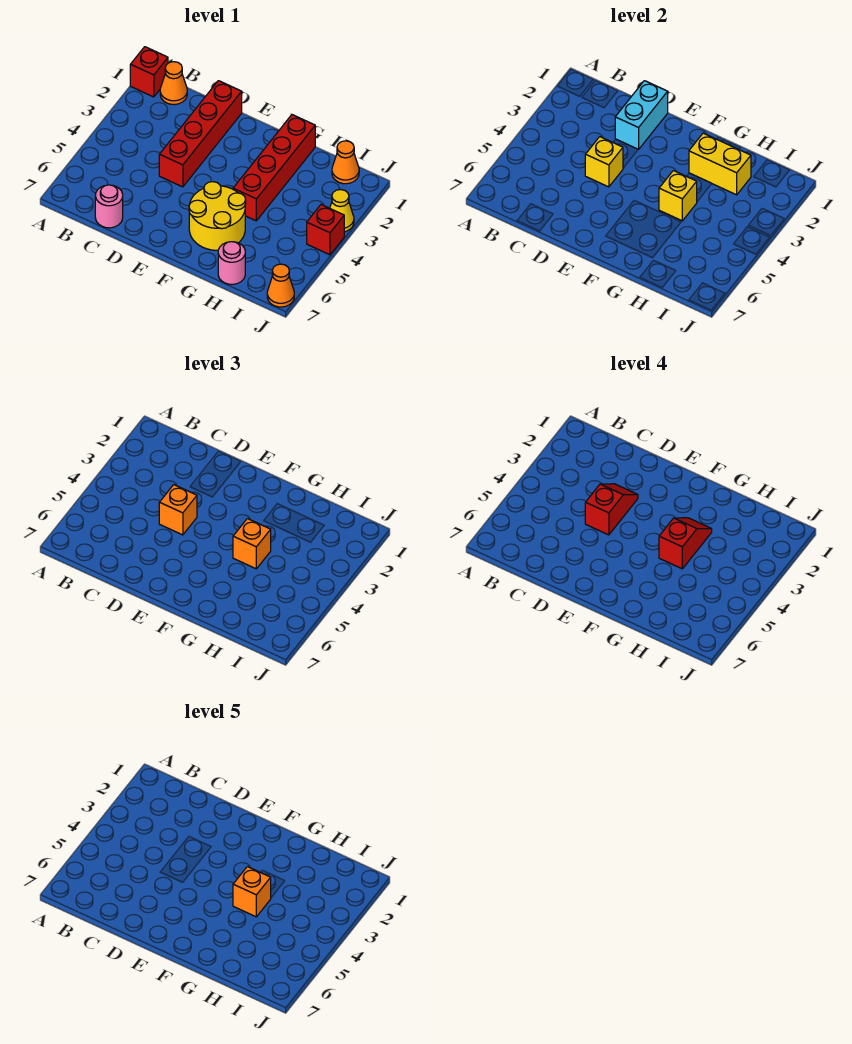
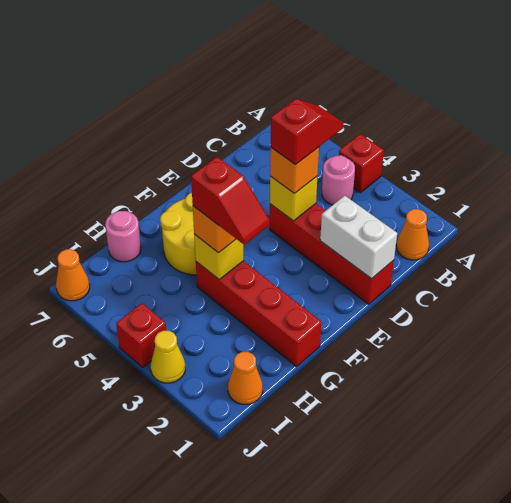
red 1x1 brick [130,47,168,97] -> red 1x1 brick moved to [339,134,384,193]
pink 1x1 round brick [95,185,123,228] -> pink 1x1 round brick moved to [322,155,355,205]
cyan 1x2 brick [615,81,668,149] -> white 1x2 brick [320,196,397,279]
red 1x2 slope [585,484,638,535] -> red 1x2 slope turned to [271,99,344,165]
yellow 1x2 brick [689,133,751,195] -> none
orange 1x1 brick [233,867,271,917] -> none

